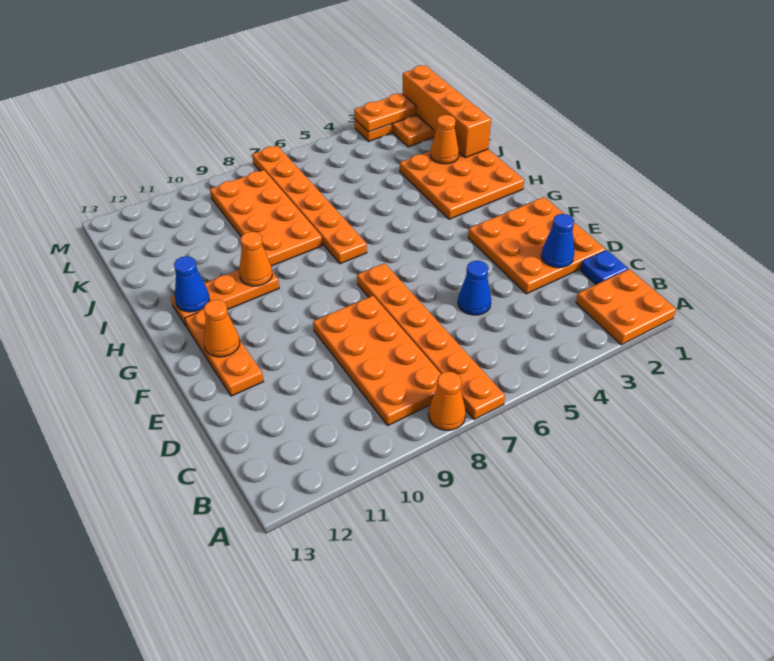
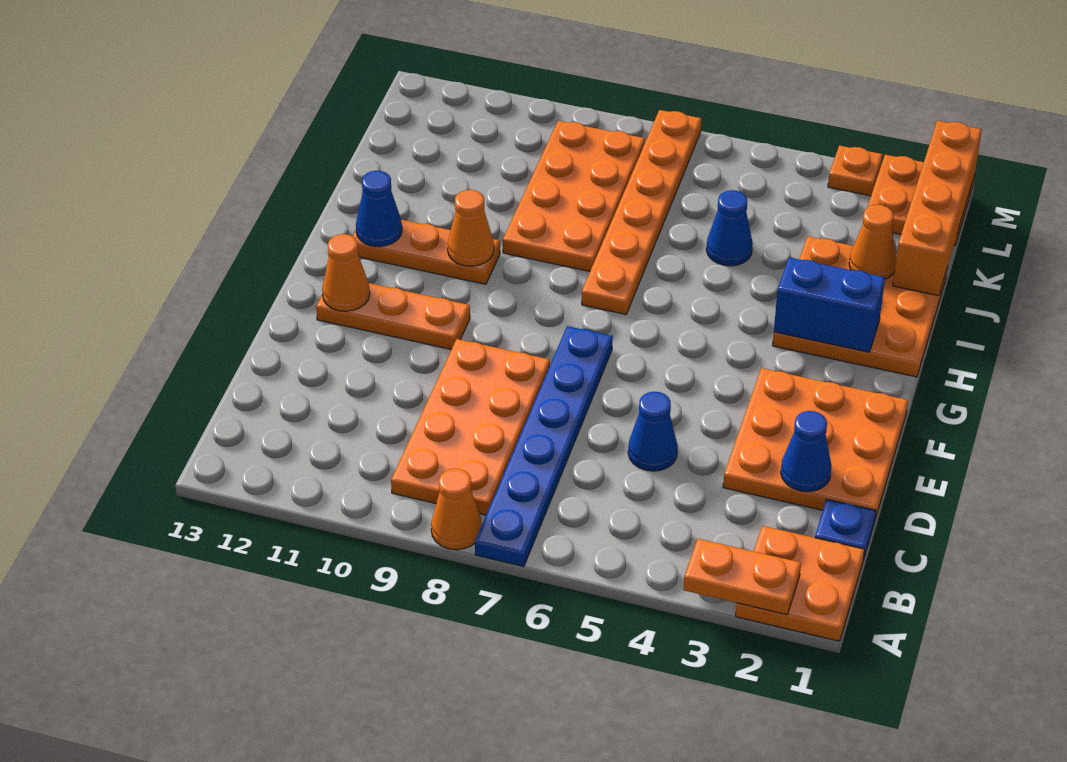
orange 1x6 plate [357,263,505,420] -> blue 1x6 plate [475,326,613,567]
orange 1x3 plate [185,310,264,396] -> orange 1x3 plate turned to [316,283,470,350]
none -> blue 1x2 brick [774,257,885,352]
none -> blue 1x1 cone [706,190,753,266]
orange 1x2 plate [354,93,416,132] -> orange 1x2 plate moved to [683,539,801,615]

